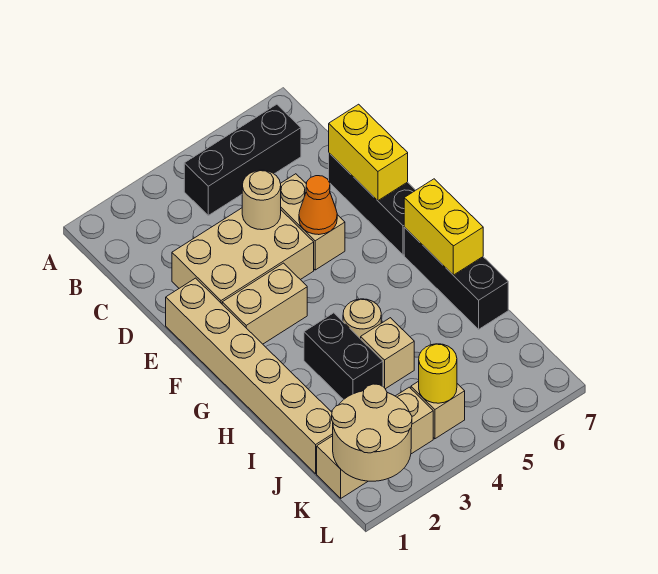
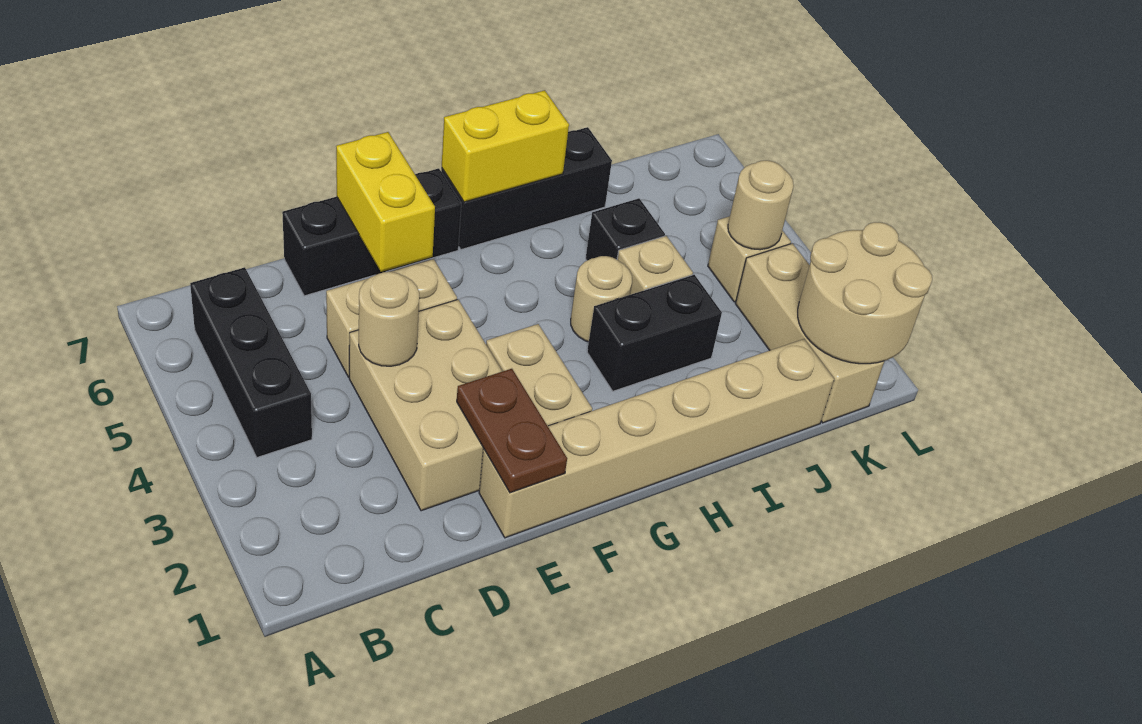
yellow 1x2 brick [329,104,408,201] -> yellow 1x2 brick turned to [336,132,435,272]
none -> brown 1x2 plate [457,369,567,493]
orange 1x1 cone [299,176,337,235] -> none
none -> black 1x1 brick [586,198,665,261]
yellow 1x1 round brick [419,344,457,403] -> tan 1x1 round brick [728,160,794,250]

